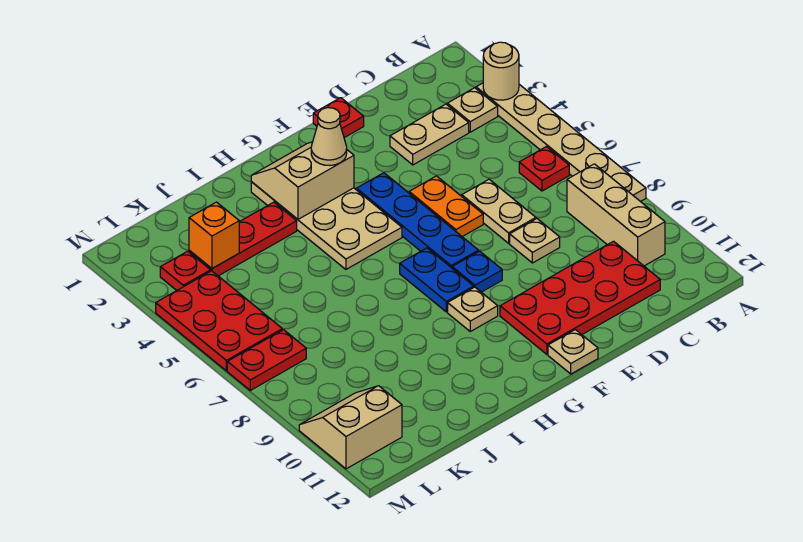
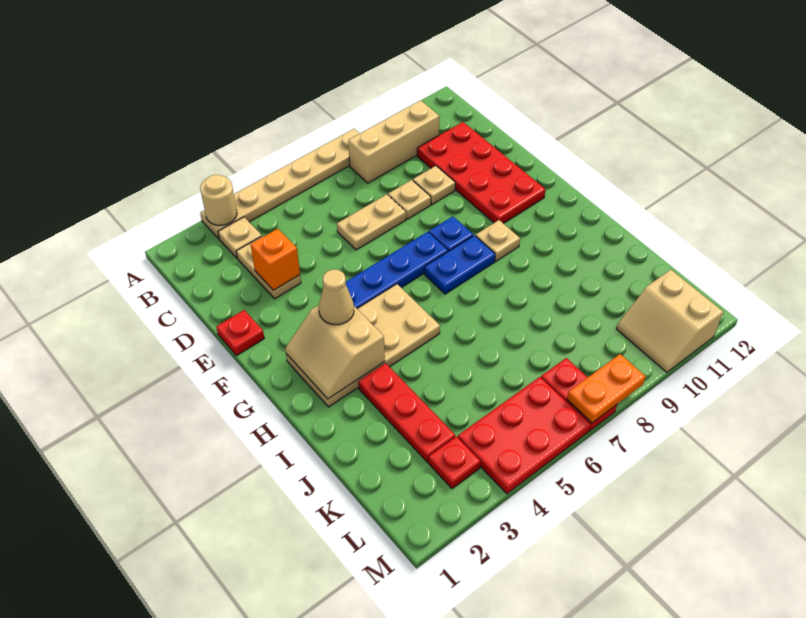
red 1x1 plate [519,147,569,191] -> none
orange 1x2 plate [409,176,483,237] -> orange 1x2 plate moved to [567,354,646,423]
tan 1x1 plate [548,330,598,374] -> tan 1x1 plate moved to [413,166,455,204]
orange 1x1 brick [189,202,239,268] -> orange 1x1 brick moved to [251,229,300,290]

